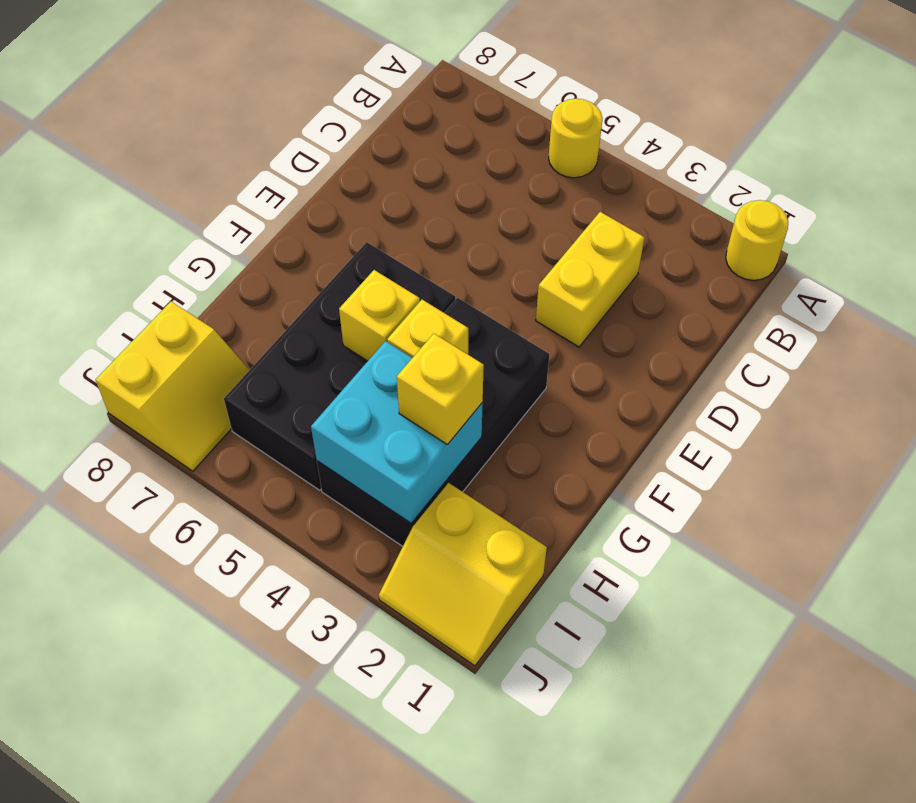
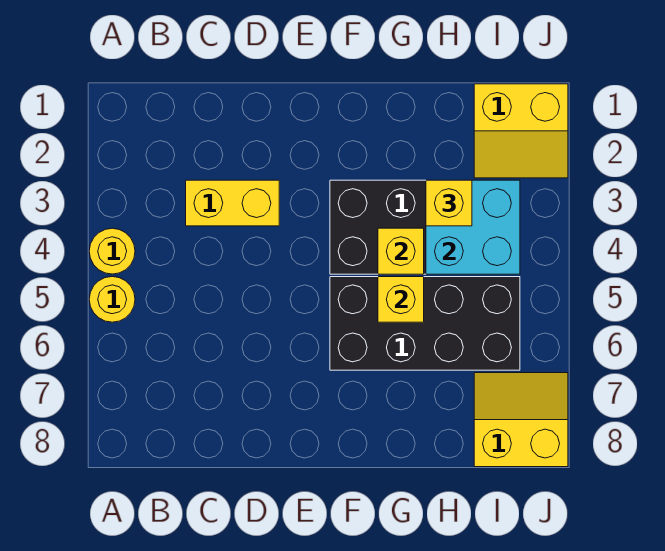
yellow 1x1 round brick [726,200,788,280] -> yellow 1x1 round brick moved to [89,228,135,274]
yellow 2x2 slope [379,483,547,666] -> yellow 2x2 slope turned to [474,84,568,178]

